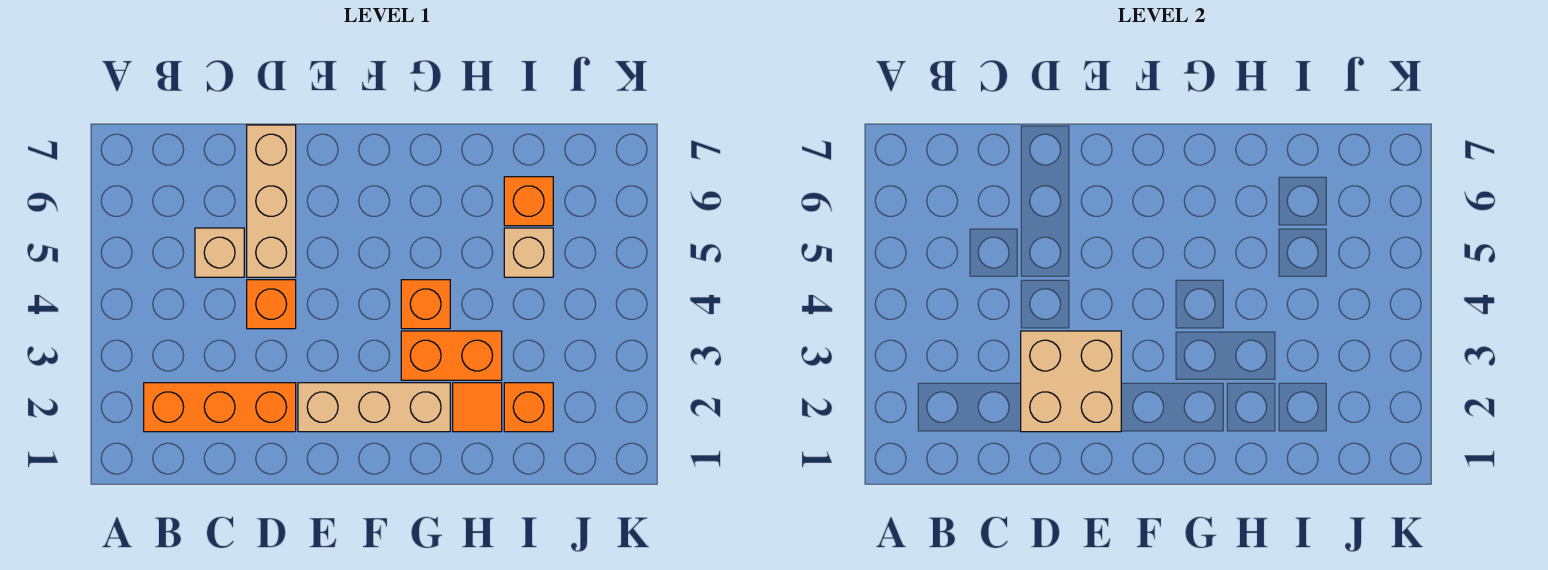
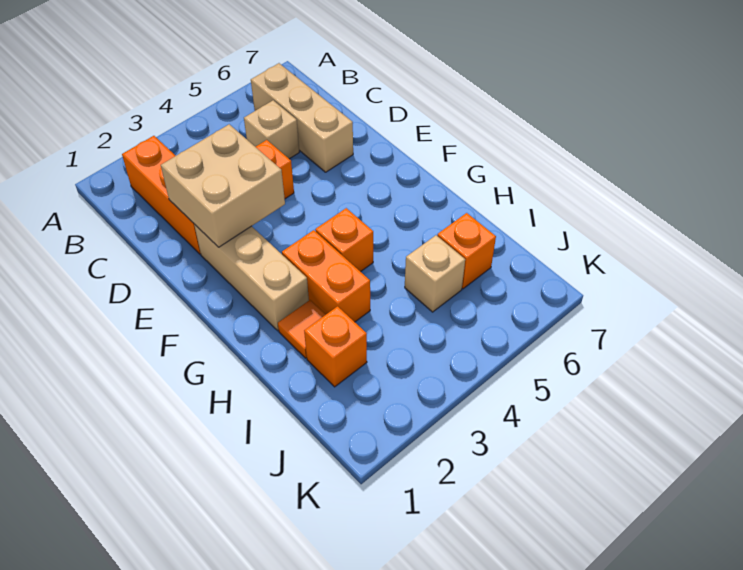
tan 1x3 brick [247,125,296,277] -> tan 1x3 brick turned to [251,63,353,172]

